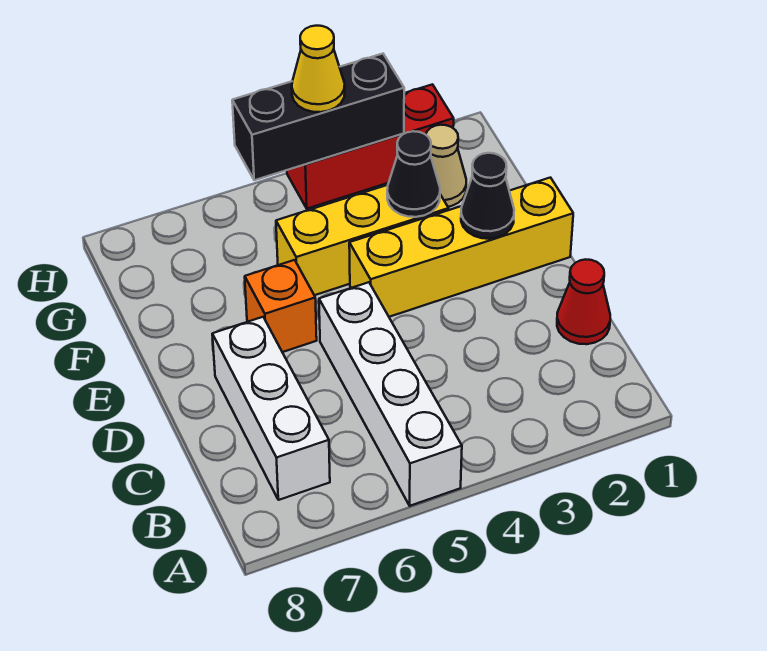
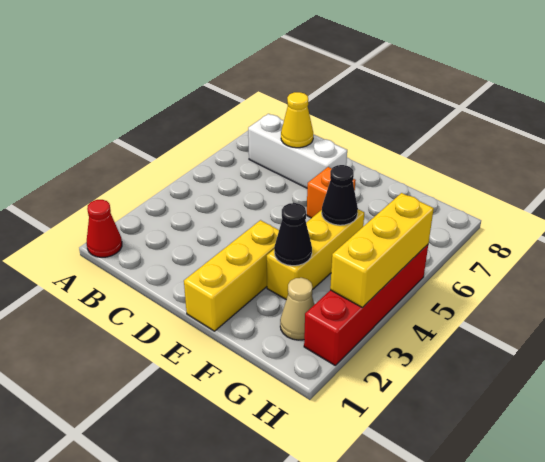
white 1x4 brick [319,282,462,506] -> none
red 1x1 cone [557,259,610,344] -> red 1x1 cone moved to [86,200,122,257]
yellow 1x4 brick [349,178,573,317] -> yellow 1x3 brick [184,220,279,331]
black 1x1 cone [461,153,514,239] -> black 1x1 cone moved to [322,165,358,225]
red 1x3 brick [287,84,454,209] -> red 1x4 brick [304,245,428,365]
black 1x3 brick [232,54,404,180] -> yellow 1x3 brick [330,193,434,308]
yellow 1x1 cone [292,26,345,112] -> yellow 1x1 cone moved to [281,92,313,148]

